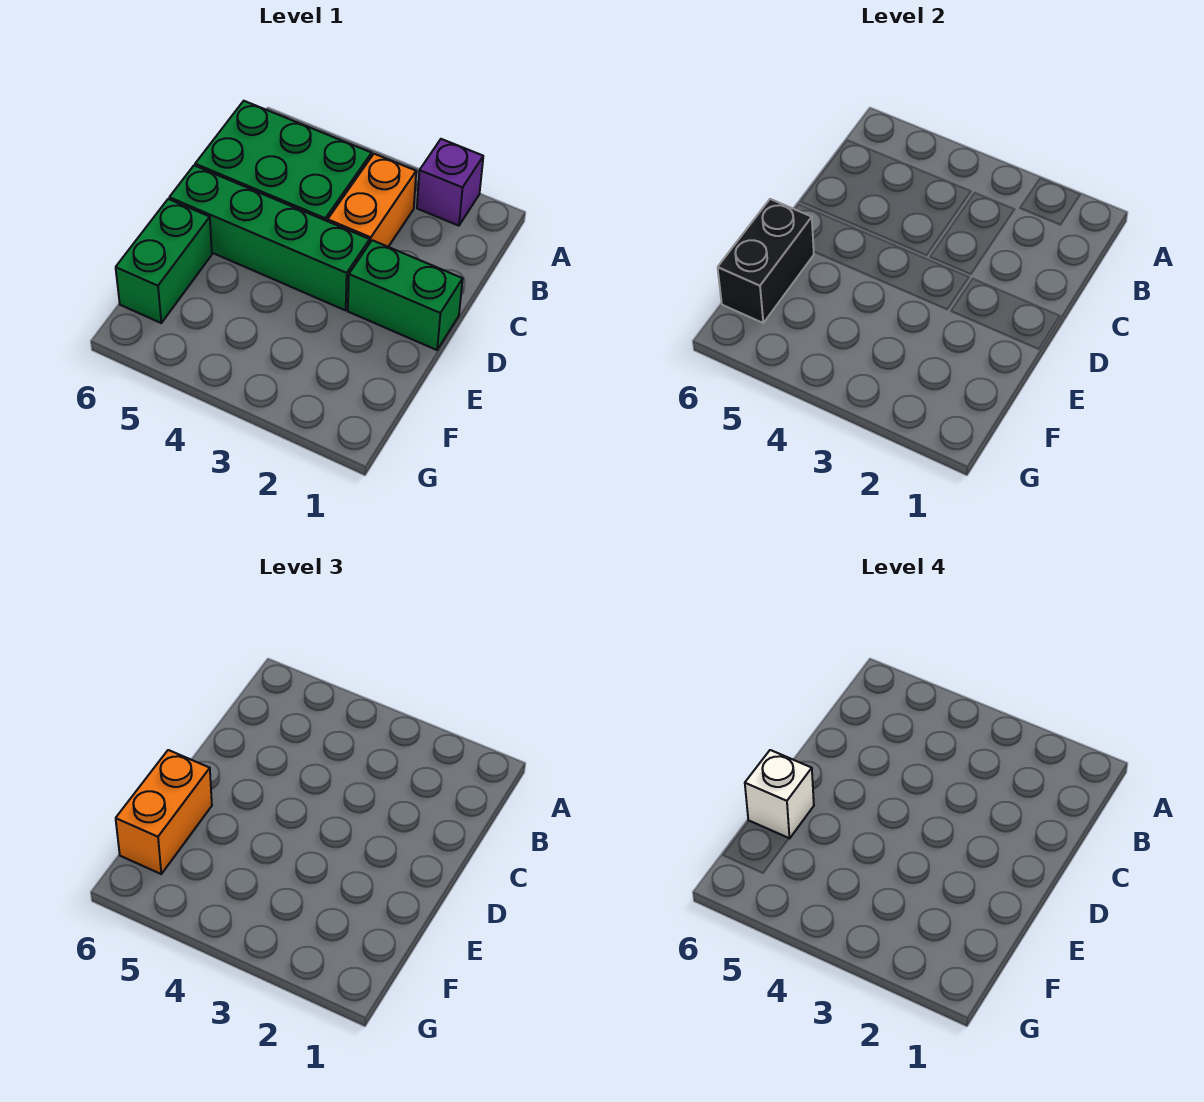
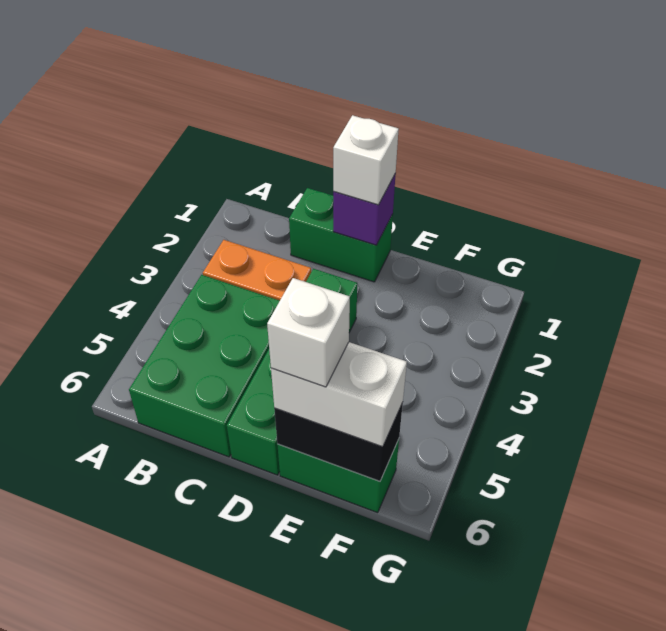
purple 1x1 brick [417,139,483,226] -> purple 1x1 brick moved to [333,174,396,245]
green 1x2 brick [348,240,463,350] -> green 1x2 brick turned to [289,188,393,282]
none -> white 1x1 brick [333,115,399,205]
orange 1x2 brick [116,750,212,874] -> white 1x2 brick [271,342,407,447]

